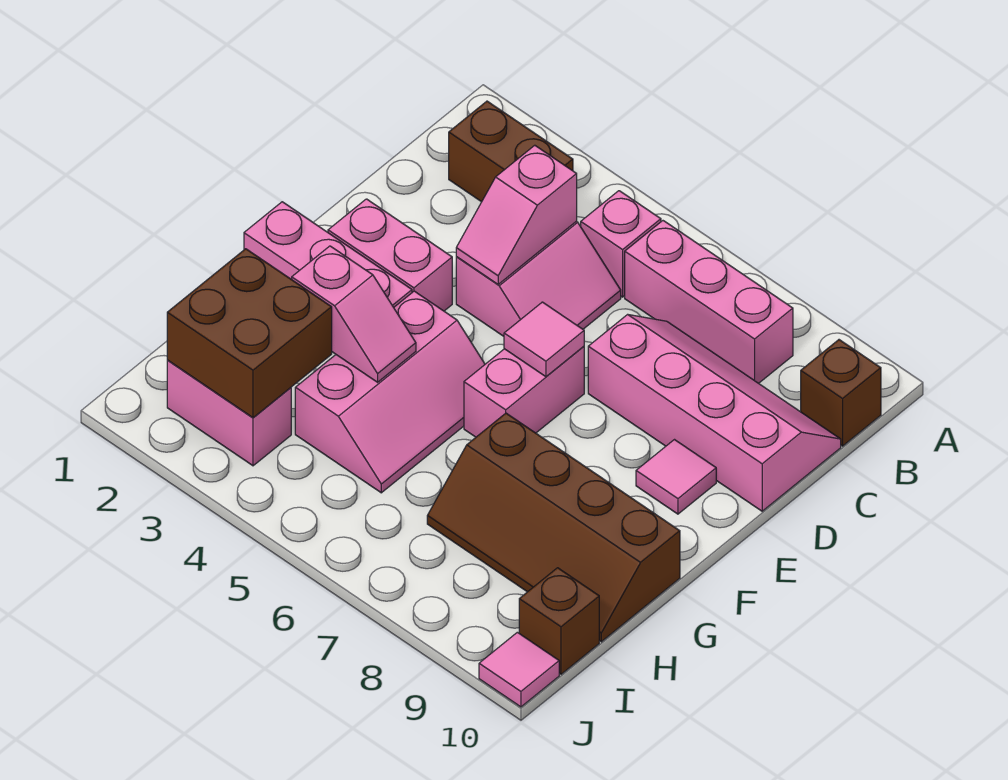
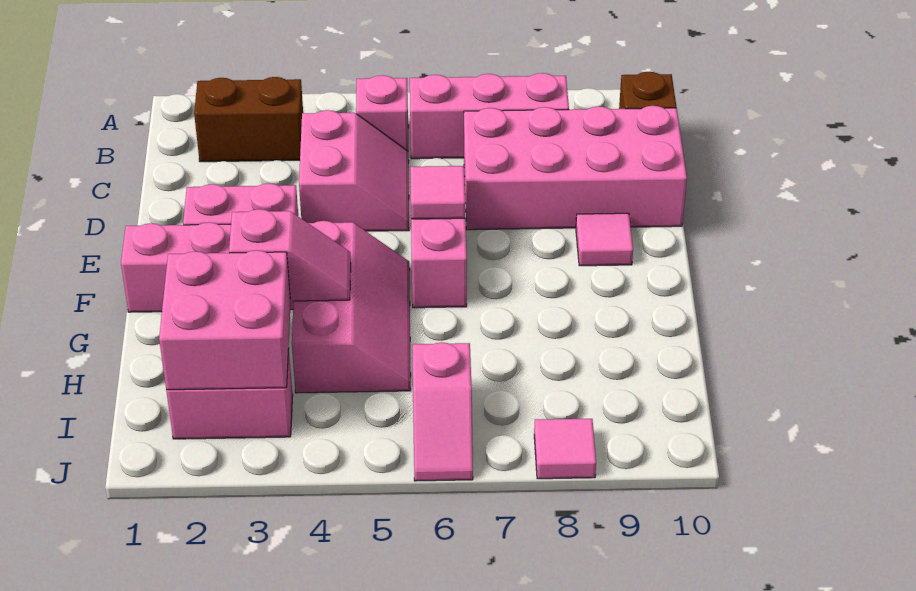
pink 1x2 slope [456,145,577,284] -> pink 1x2 slope moved to [413,342,473,481]
pink 2x4 slope [588,314,841,511] -> pink 2x4 brick [464,106,687,230]
brown 2x4 slope [427,413,680,642] -> none
brown 2x2 brick [167,249,332,418] -> pink 2x2 brick [159,250,291,390]
brown 1x1 brick [519,568,599,674] -> none
pink 1x1 tile [479,632,559,707] -> pink 1x1 tile moved to [534,419,596,479]

